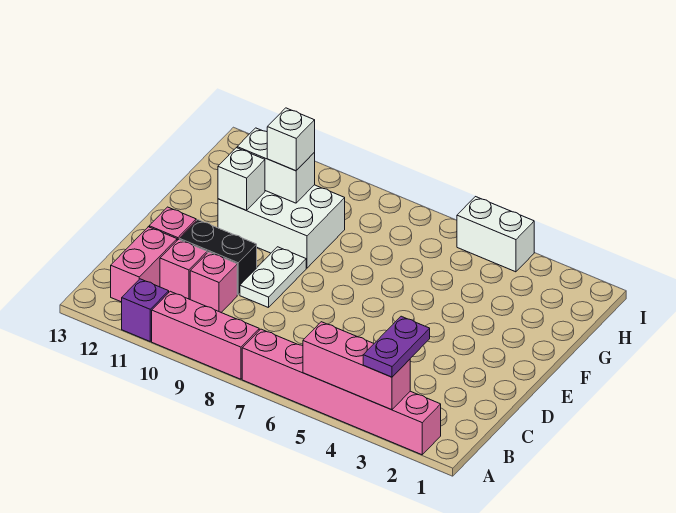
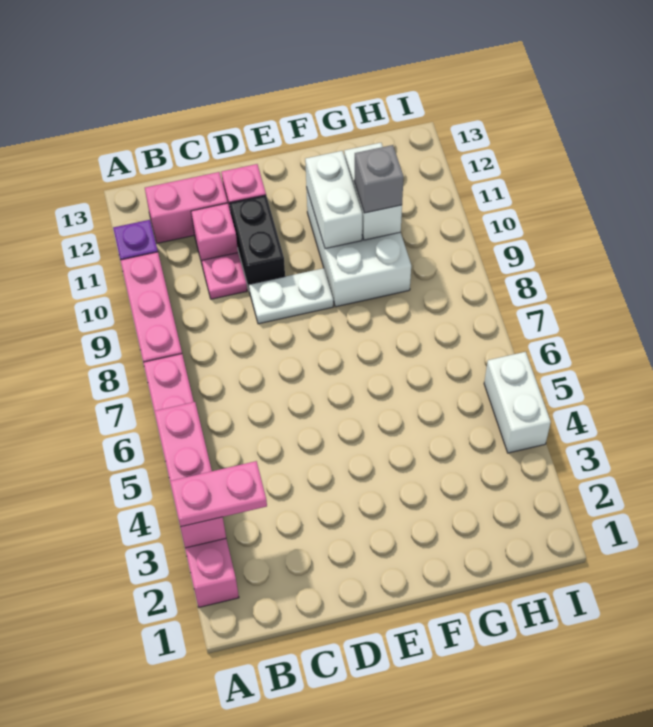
purple 1x2 plate [363,316,430,377] -> pink 1x2 plate [170,461,267,527]
pink 1x1 brick [190,252,237,312] -> pink 1x1 plate [202,253,247,299]
white 1x1 brick [218,148,265,210] -> white 1x2 brick [305,151,362,249]
white 1x1 brick [267,108,315,171] -> grey 1x1 brick [354,145,404,213]

